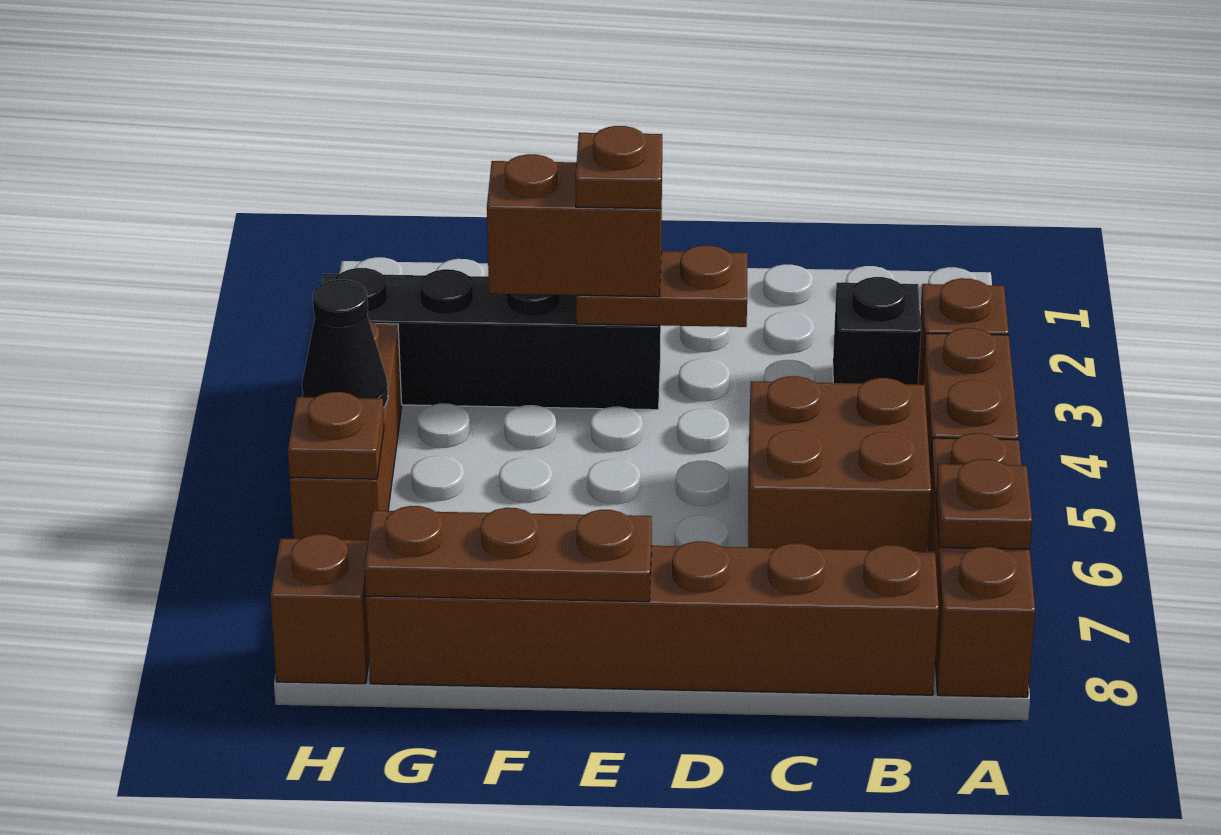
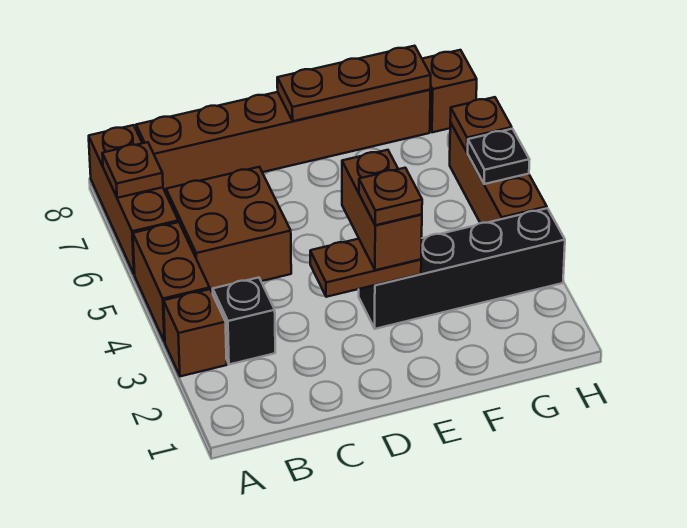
brown 1x2 brick [487,154,662,297] -> brown 1x2 brick turned to [342,150,422,270]
black 1x1 cone [302,280,388,408] -> black 1x1 plate [468,129,530,184]

